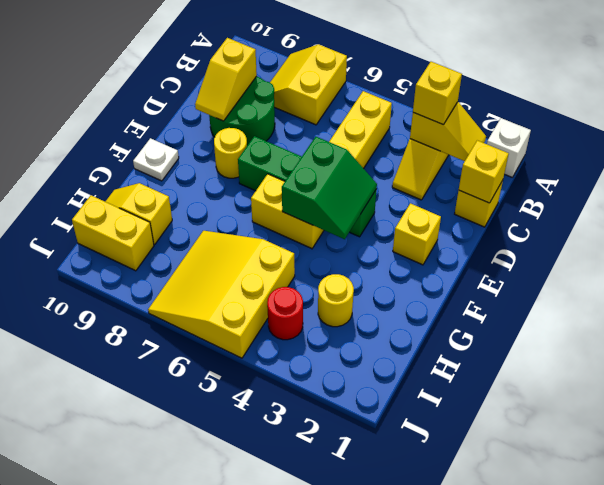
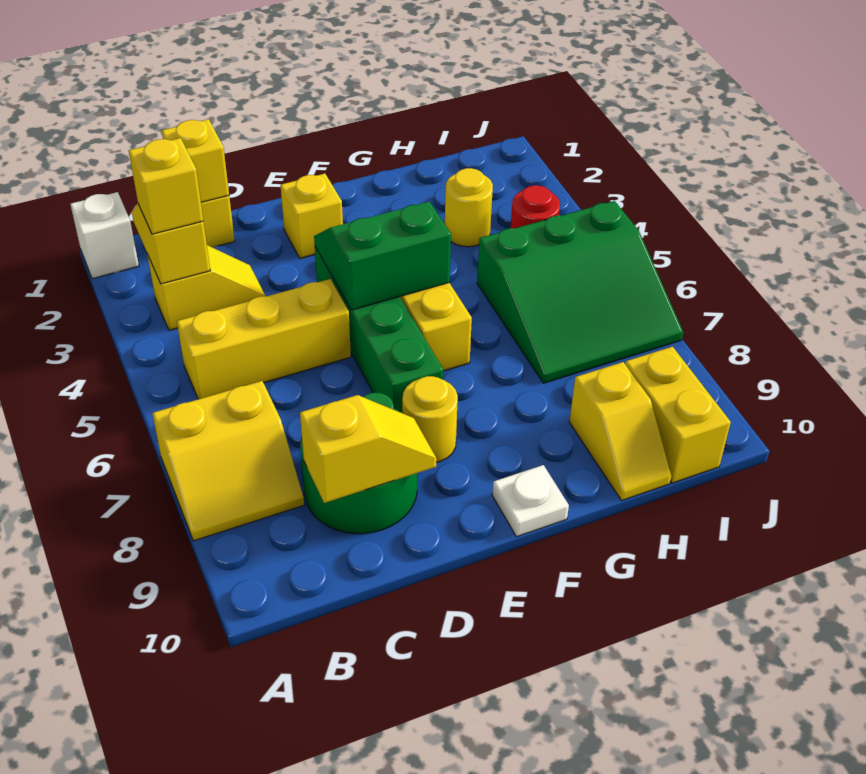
yellow 3x3 slope [148,231,295,358] -> green 3x3 slope [477,201,683,383]

